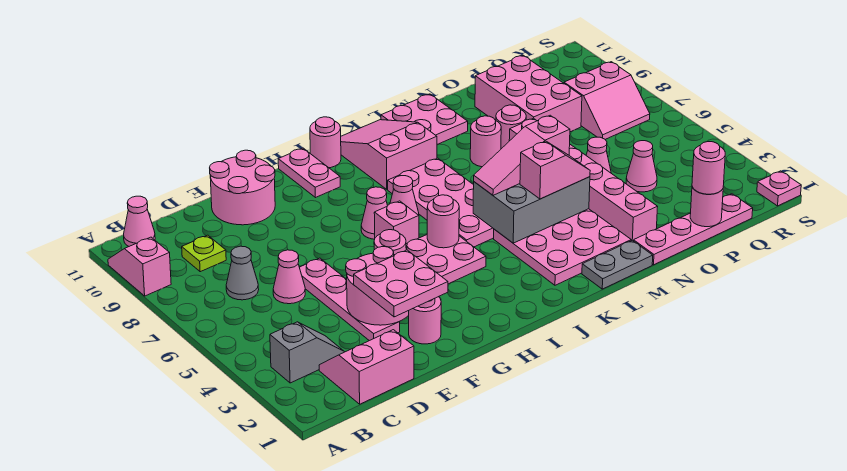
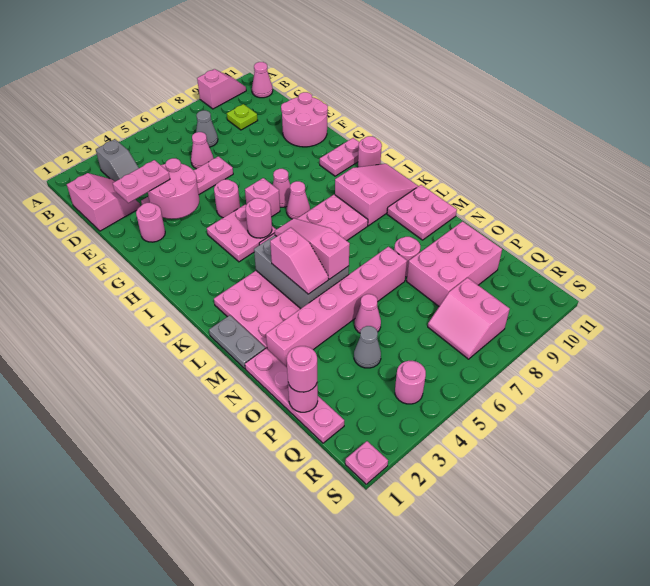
pink 2x2 plate [354,250,448,317] -> pink 1x2 plate [113,160,170,203]
pink 1x1 round brick [470,116,501,167] -> pink 1x1 round brick moved to [395,361,426,404]
pink 1x1 cone [626,141,657,192] -> grey 1x1 cone [354,326,381,368]

